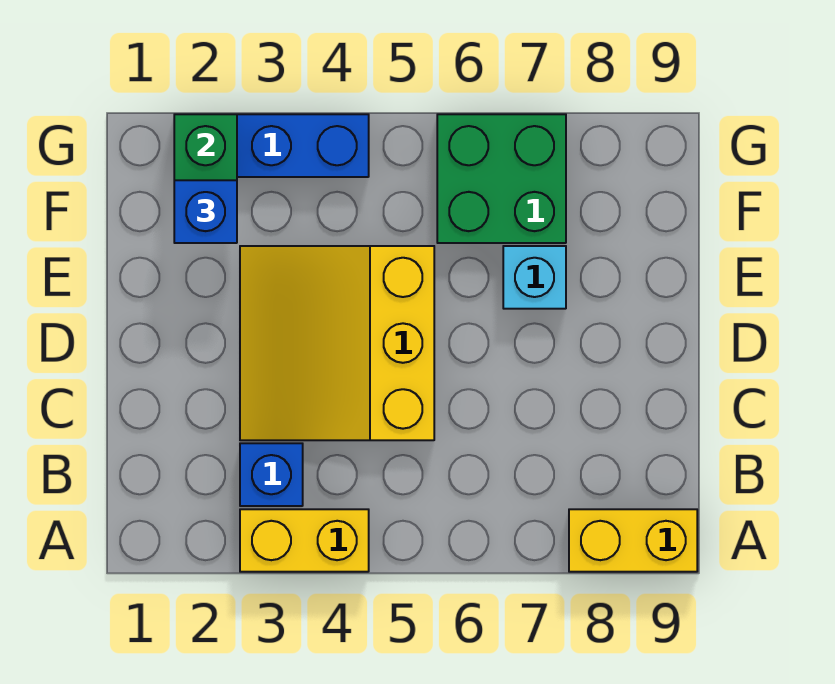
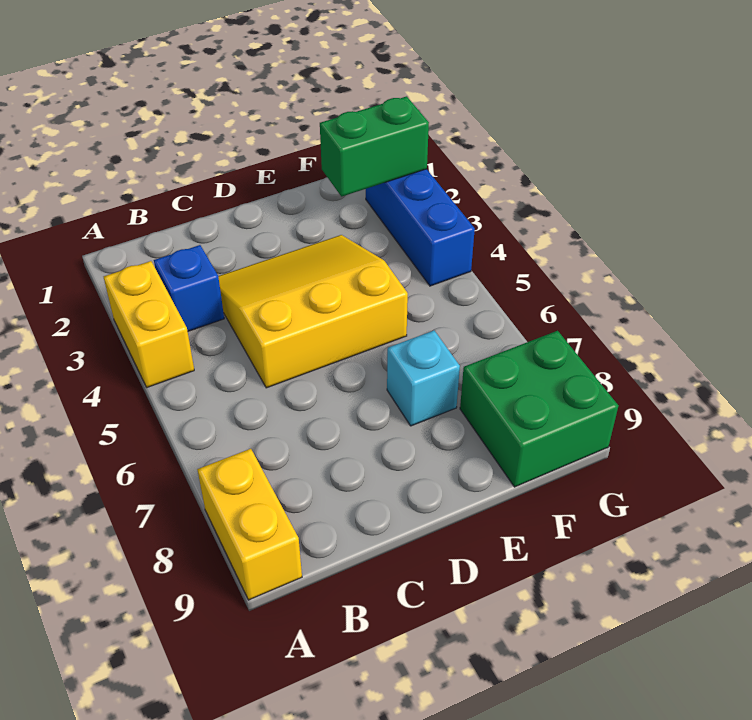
blue 1x1 brick [174,180,237,243] -> none
green 2x2 brick [437,114,566,243] -> green 2x2 brick moved to [460,331,618,487]

